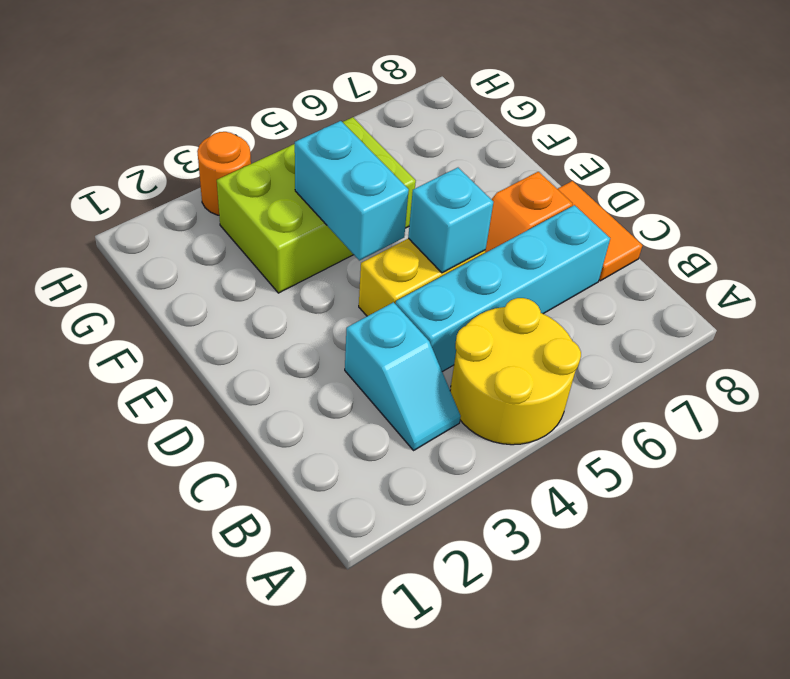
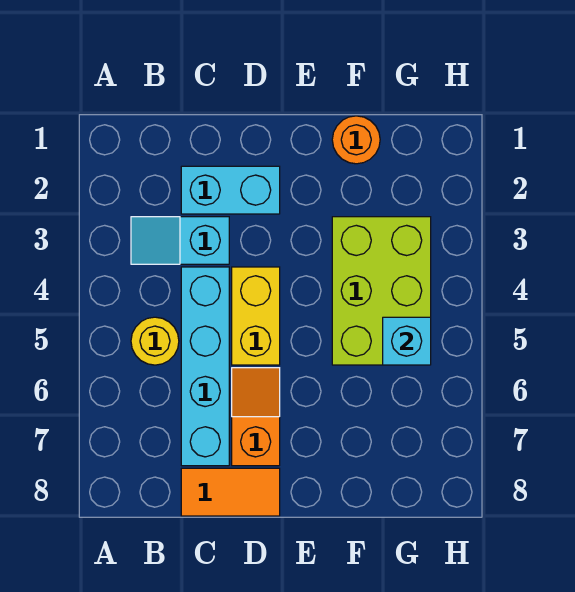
yellow 2x2 round brick [450,298,581,445] -> yellow 1x1 round brick [131,317,179,365]
cyan 1x1 brick [408,168,493,273] -> cyan 1x1 brick moved to [383,317,431,365]
cyan 1x2 brick [295,121,409,260] -> cyan 1x2 brick moved to [181,166,280,214]
orange 1x1 round brick [197,132,251,215] -> orange 1x1 round brick moved to [332,116,380,164]

